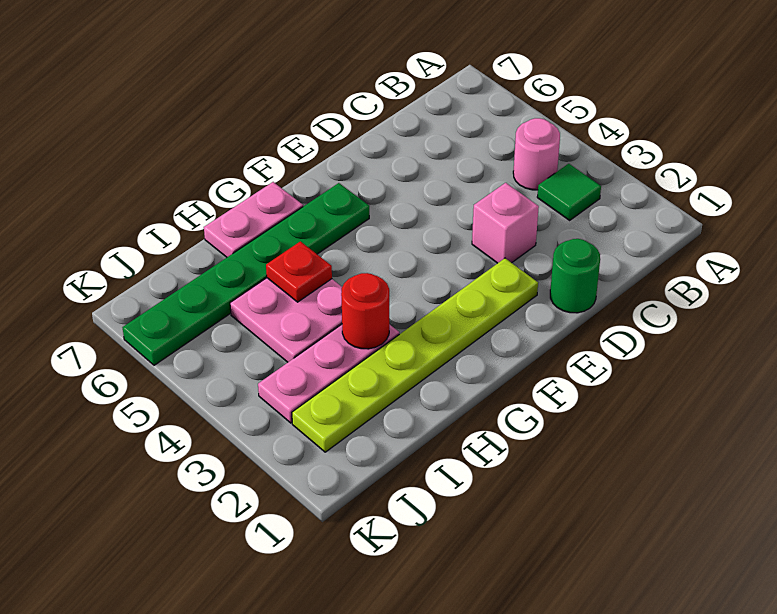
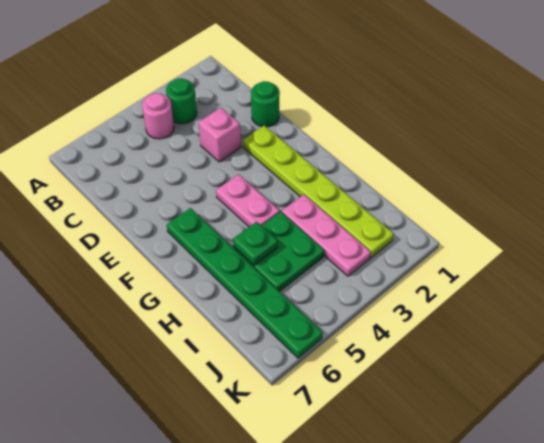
green 1x1 tile [537,164,601,220] -> green 1x1 round brick [166,78,197,124]
pink 1x2 plate [204,182,303,257] -> pink 1x2 plate moved to [216,174,280,227]
red 1x1 round brick [341,273,389,349] -> none
pink 2x2 plate [230,278,342,362] -> green 2x2 plate [233,212,324,291]
red 1x1 plate [266,241,332,302] -> green 1x1 plate [233,222,278,265]

